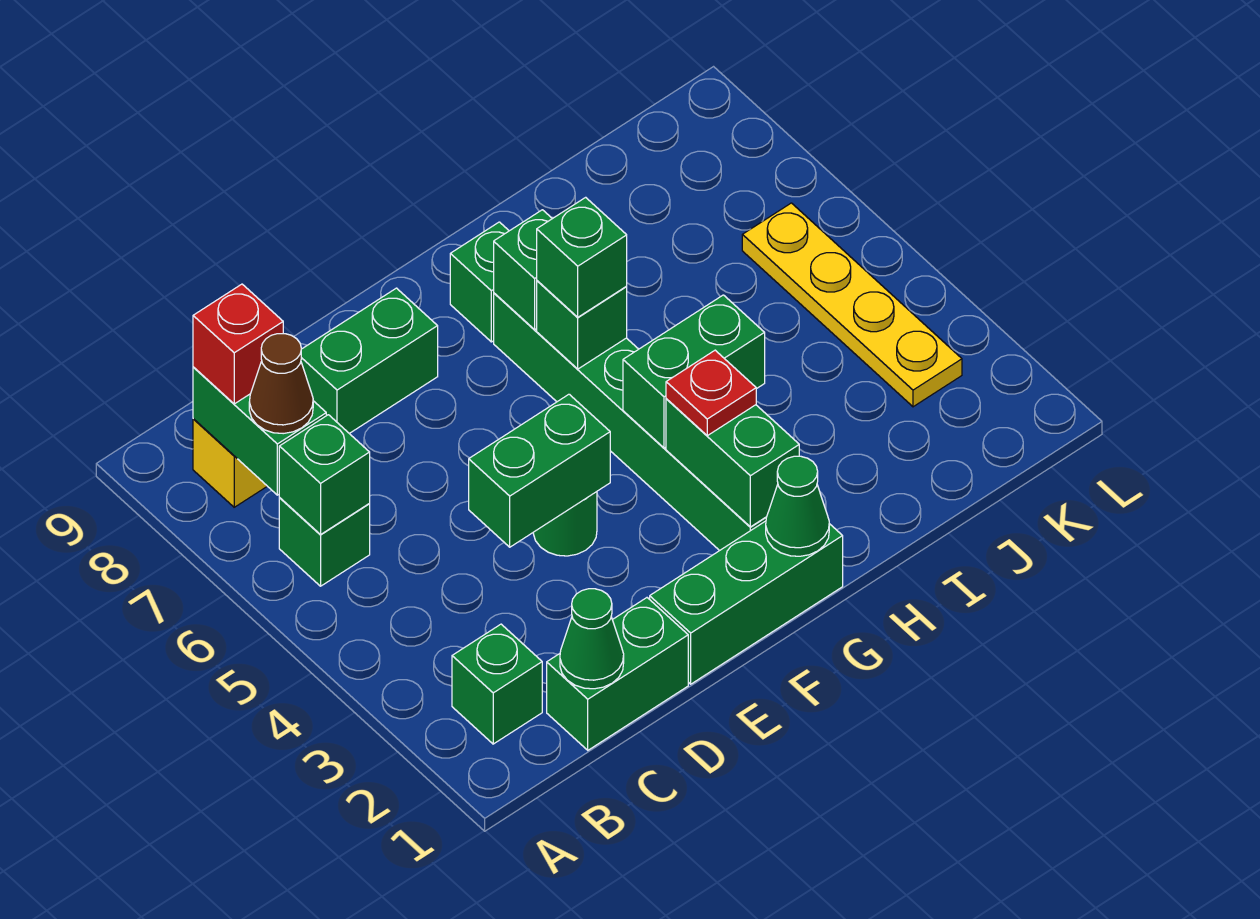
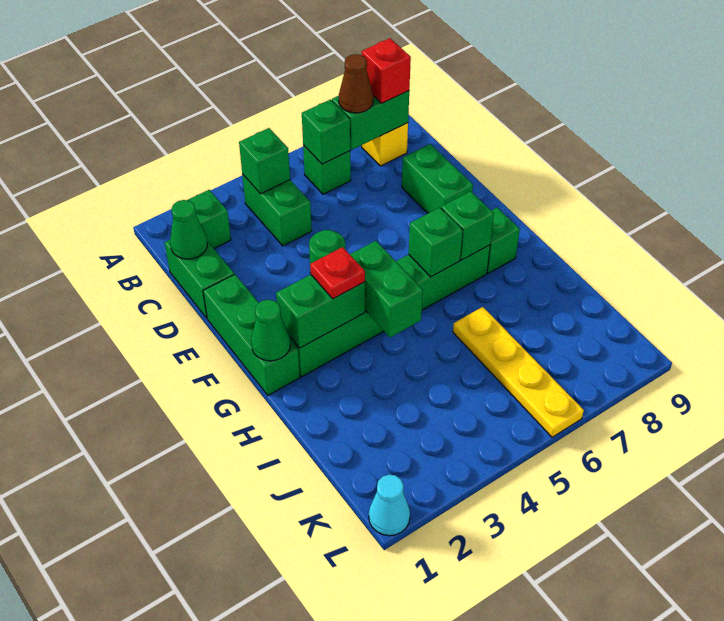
green 1x2 brick [469,394,610,547] -> green 1x2 brick moved to [242,174,312,246]
green 1x1 brick [537,197,627,317] -> green 1x1 brick moved to [239,128,290,194]
yellow 1x4 plate [742,203,962,407] -> yellow 1x4 plate turned to [453,307,584,437]
none -> cyan 1x1 cone [369,475,410,536]

